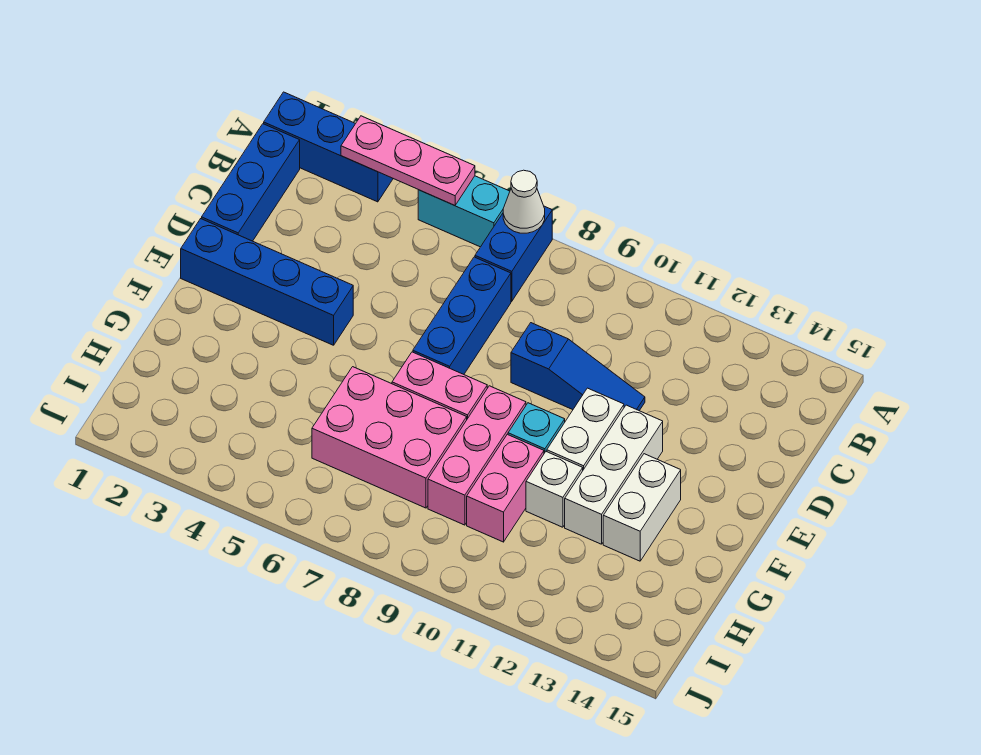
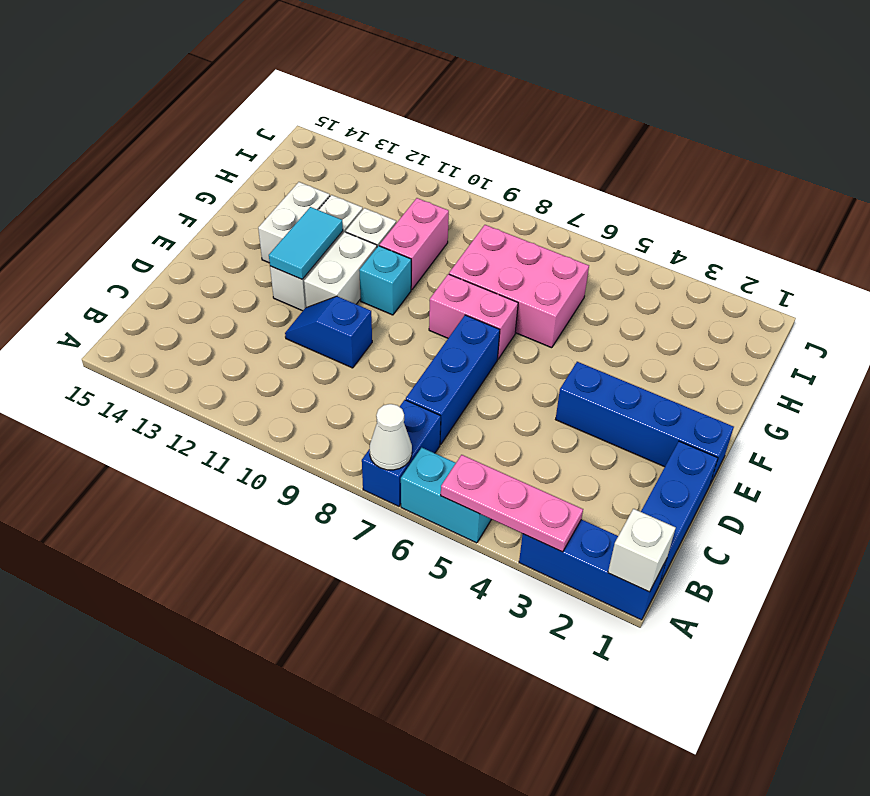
none -> white 1x1 brick [608,509,676,592]
blue 1x3 slope [511,323,645,411] -> blue 1x2 slope [285,296,372,368]
none -> cyan 1x2 tile [269,207,343,279]
pink 1x3 brick [428,386,526,525] -> none

